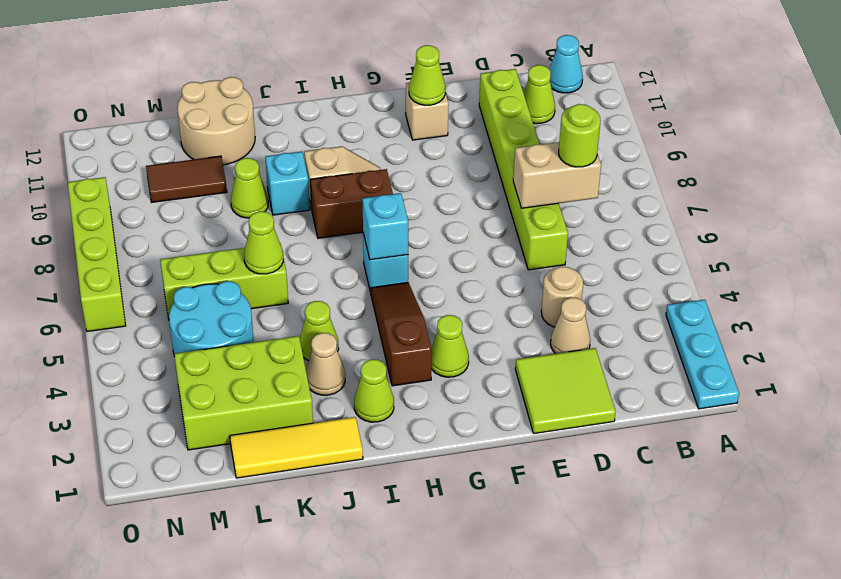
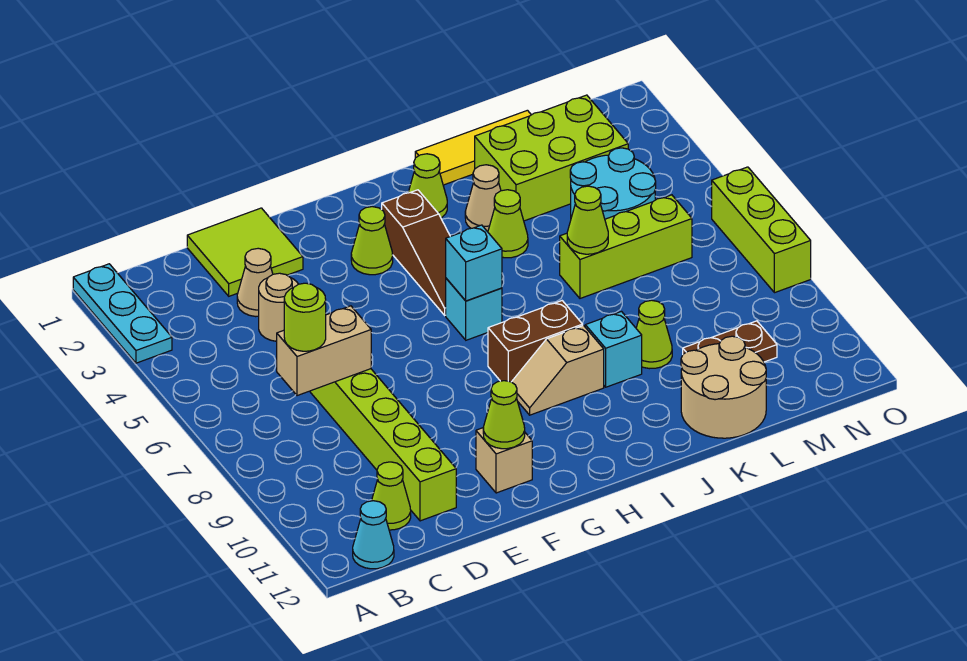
brown 1x2 tile [146,156,227,202] -> brown 1x2 plate [683,321,777,362]
lime 1x4 brick [68,177,126,332] -> lime 1x3 brick [712,167,811,293]

